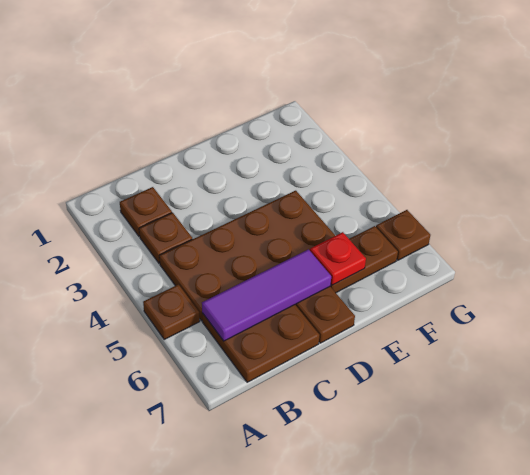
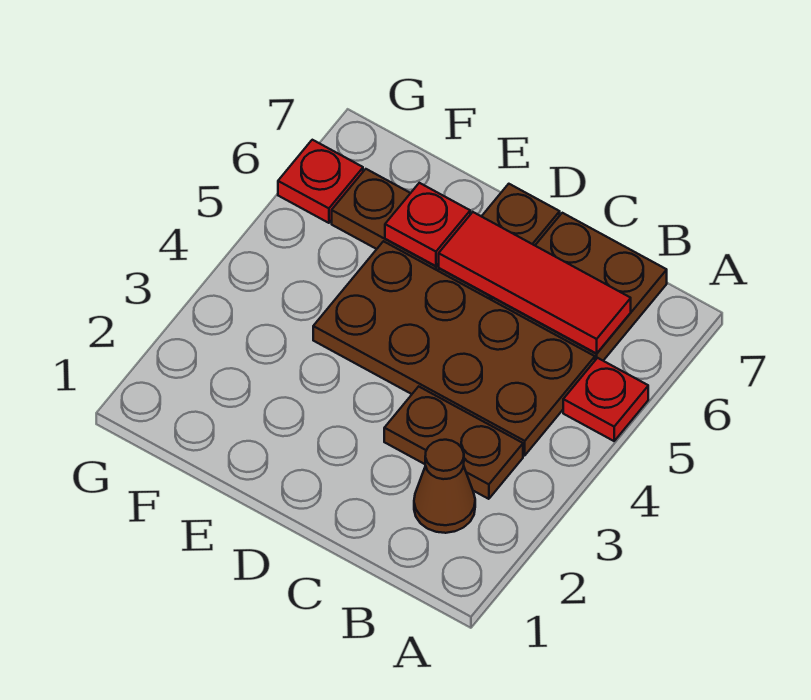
brown 1x1 plate [143,284,200,339] -> red 1x1 plate [563,358,648,441]
brown 1x1 plate [120,187,172,237] -> brown 1x1 cone [414,440,475,533]
brown 1x1 plate [139,213,192,264] -> brown 1x2 plate [384,386,523,499]
purple 1x3 tile [202,249,331,341] -> red 1x3 tile [439,212,631,354]
brown 1x1 plate [376,210,430,260] -> red 1x1 plate [278,140,363,223]

